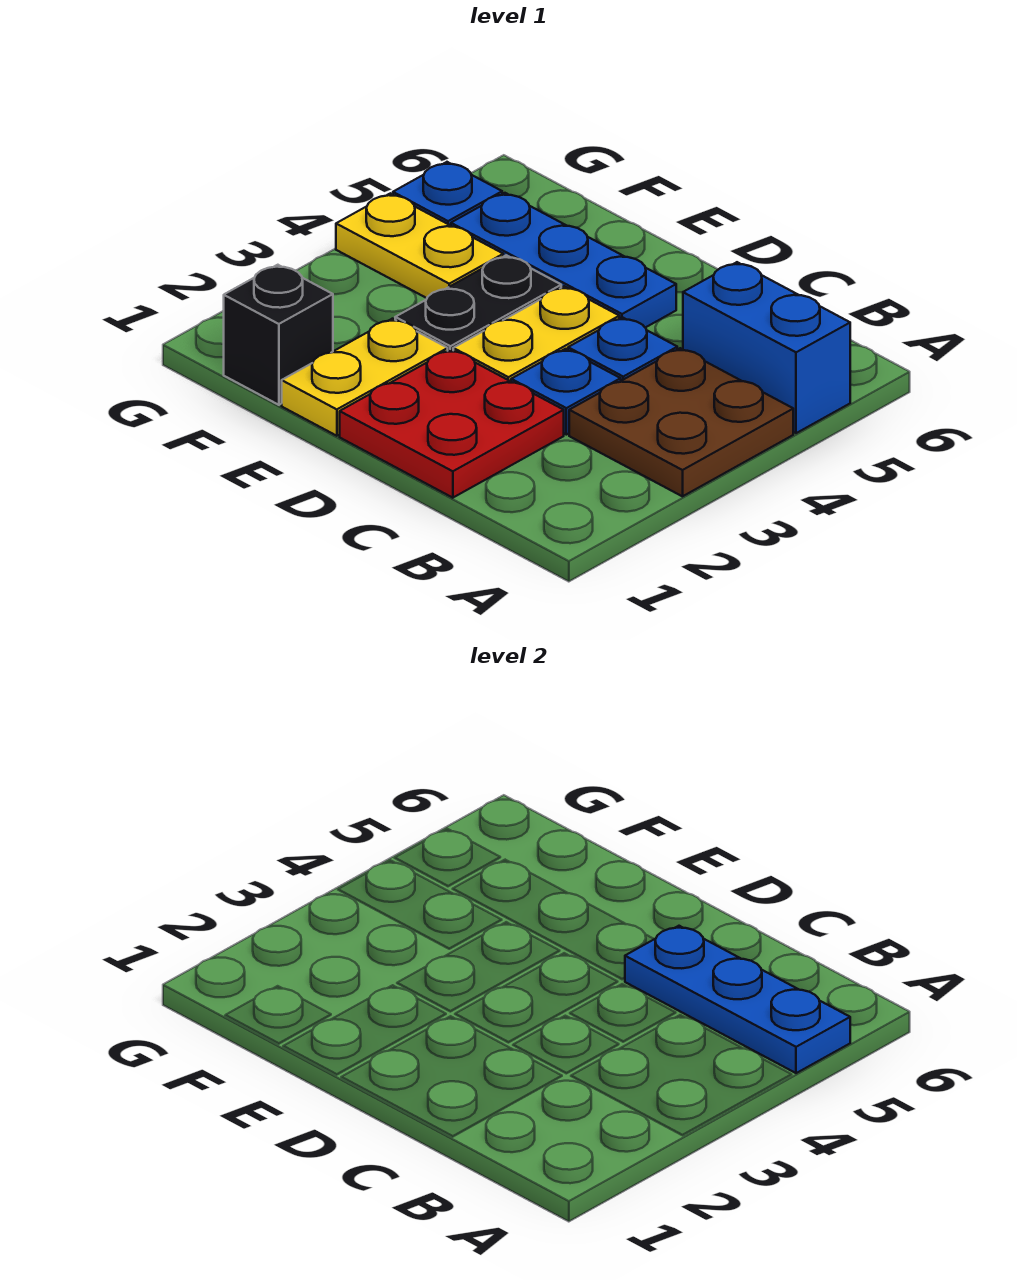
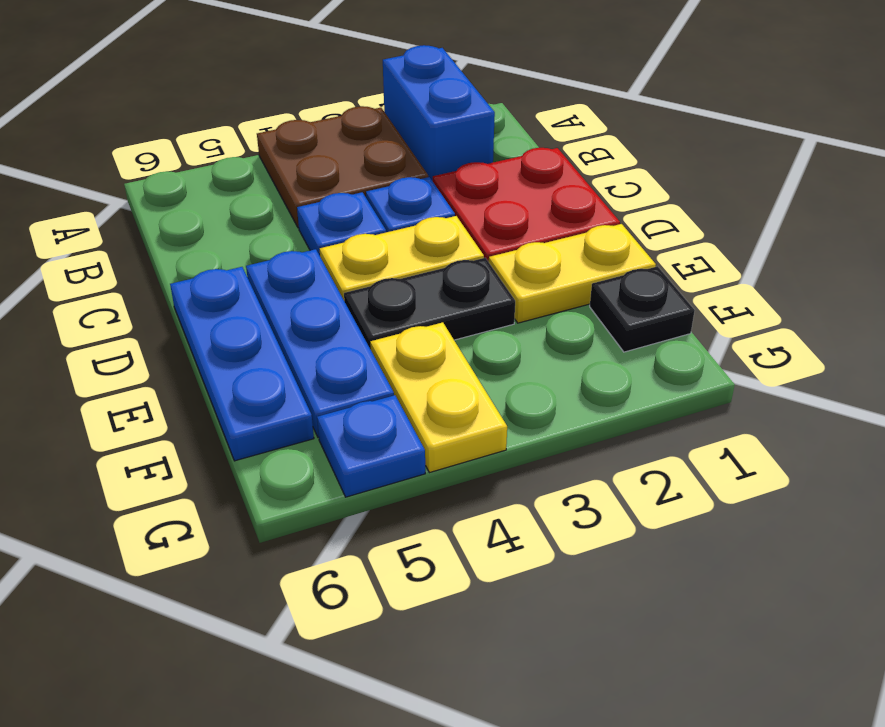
blue 1x2 brick [683,262,850,433] -> blue 1x2 brick moved to [383,45,495,181]
blue 1x3 plate [625,926,850,1073] -> blue 1x3 plate moved to [170,267,314,461]
black 1x1 brick [224,265,333,405] -> black 1x1 plate [590,266,695,352]

